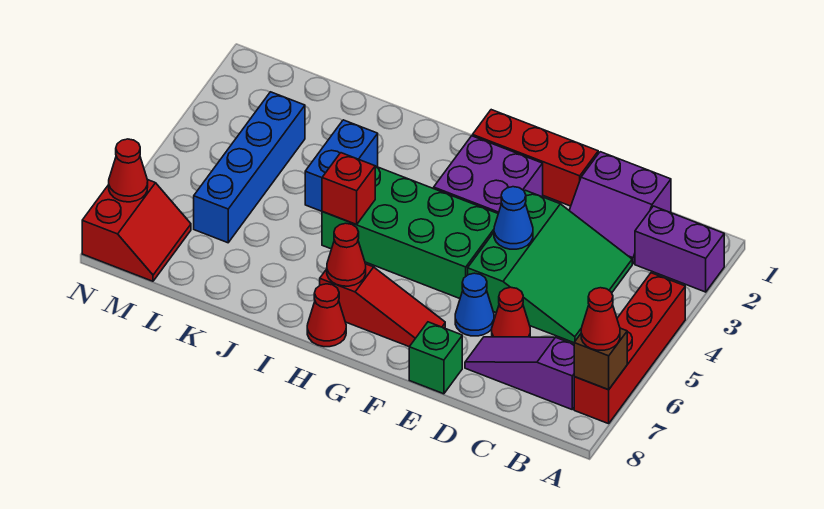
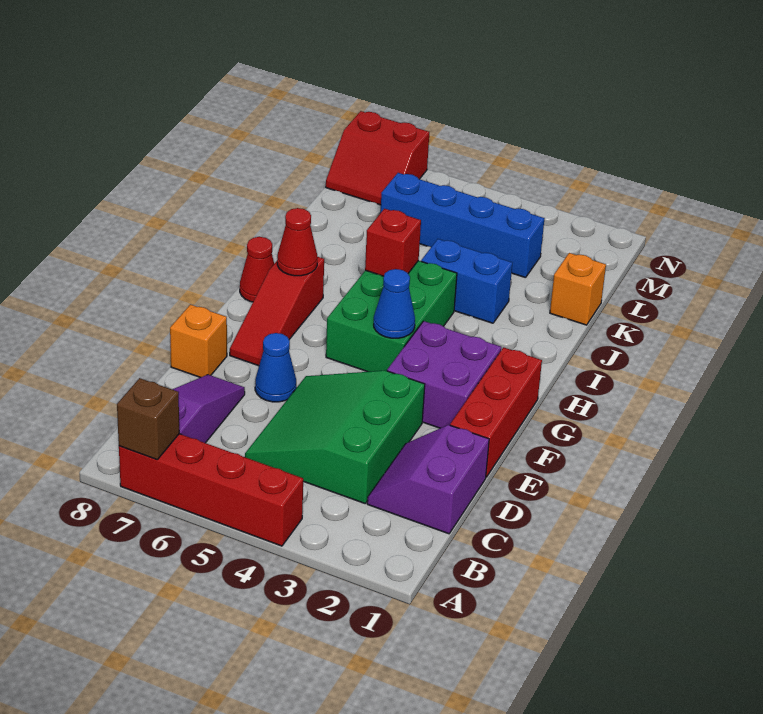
purple 1x2 brick [635,206,724,292] -> none
red 1x1 cone [581,288,620,350] -> none
green 3x3 slope [468,190,632,343] -> green 3x3 slope turned to [245,371,425,503]
red 1x1 cone [492,287,530,337] -> none
blue 1x1 cone [494,187,533,249] -> blue 1x1 cone moved to [374,269,415,338]
green 1x1 brick [409,322,462,394] -> orange 1x1 brick [170,304,227,378]
green 2x4 brick [322,167,498,298] -> green 2x3 brick [326,261,457,372]
none -> orange 1x1 brick [550,253,606,325]
red 1x1 cone [109,139,148,202] -> none

